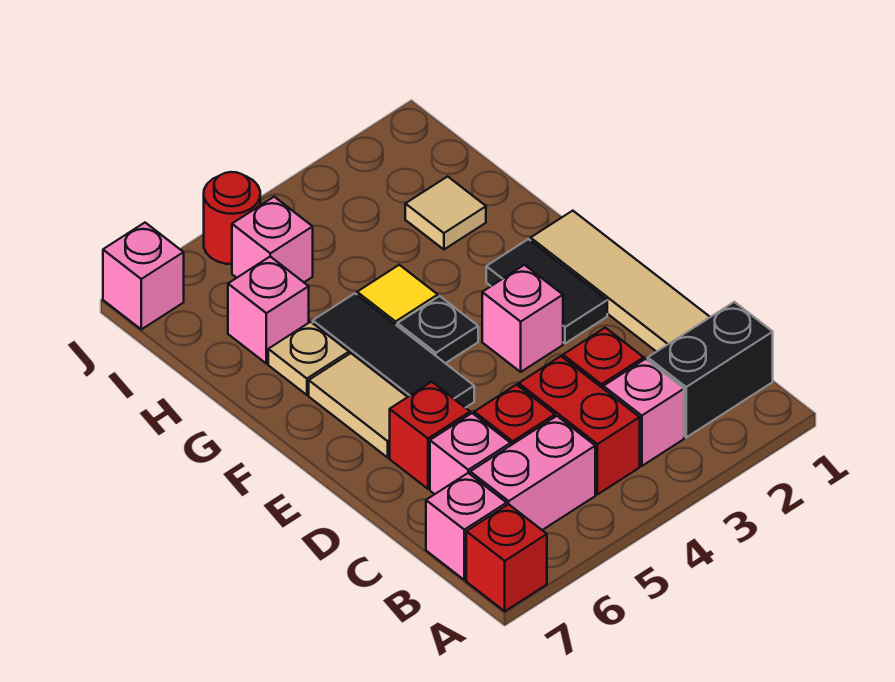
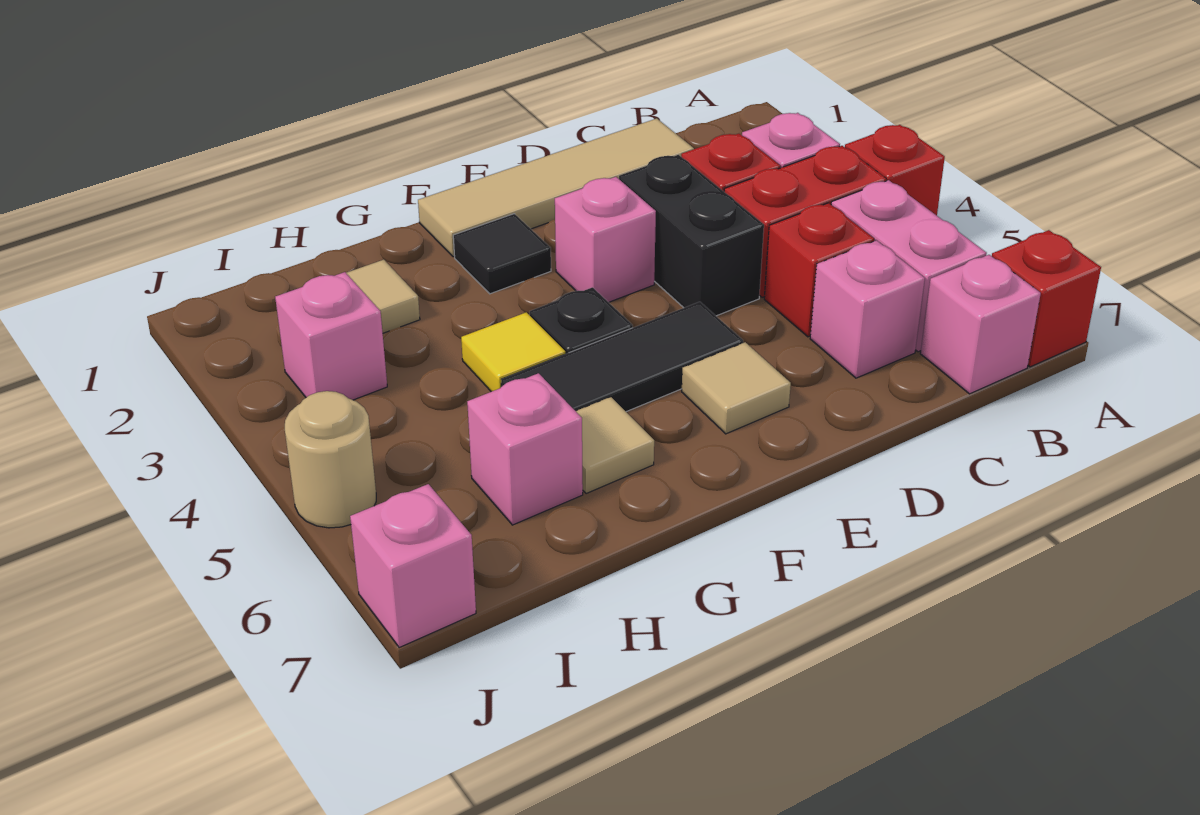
black 1x2 brick [648,302,773,437] -> black 1x2 brick moved to [619,155,764,316]
red 1x1 brick [390,382,470,489] -> red 1x1 brick moved to [845,125,945,215]
black 1x2 tile [486,239,607,343] -> black 1x1 tile [453,214,551,294]
tan 1x2 tile [309,353,407,457] -> tan 1x1 tile [682,342,791,434]
tan 1x1 plate [268,322,349,395] -> tan 1x1 tile [576,397,654,494]
pink 1x1 brick [232,197,313,282] -> pink 1x1 brick moved to [275,272,387,400]
red 1x1 round brick [204,172,260,264] -> tan 1x1 round brick [285,391,376,528]

